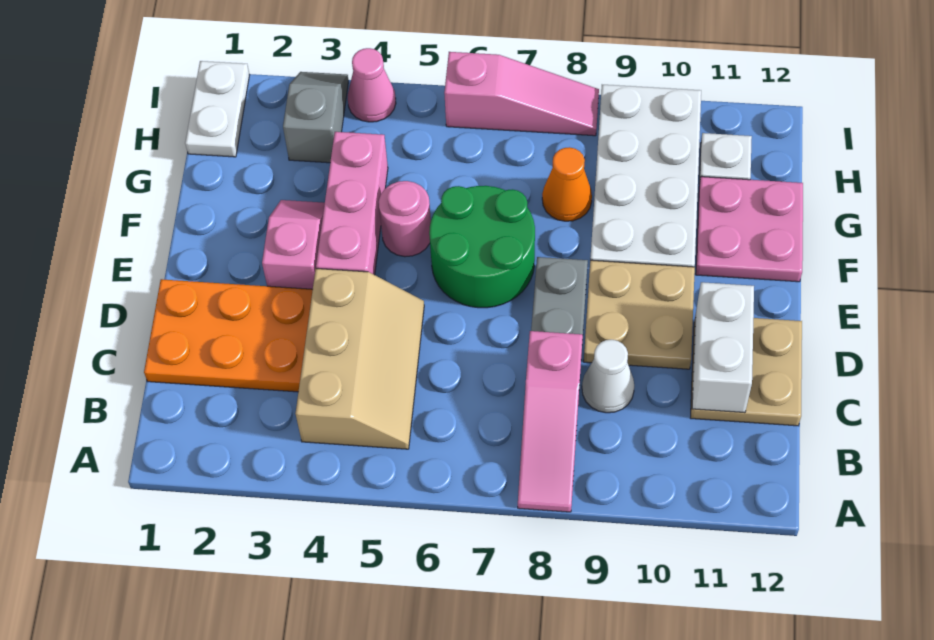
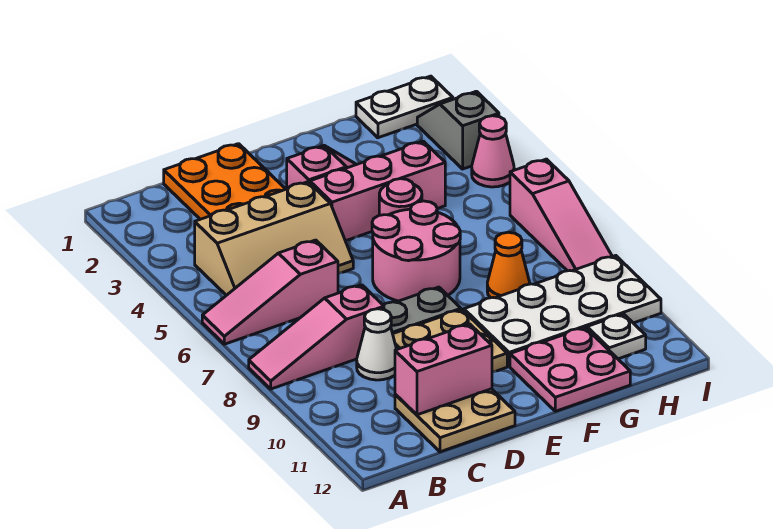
none -> pink 1x3 slope [202,240,338,344]
white 1x2 brick [692,282,754,413] -> pink 1x2 brick [395,324,492,415]
green 2x2 round brick [429,186,535,308] -> pink 2x2 round brick [372,201,460,301]
grey 1x2 slope [283,72,349,163] -> grey 1x2 slope turned to [417,91,499,169]

